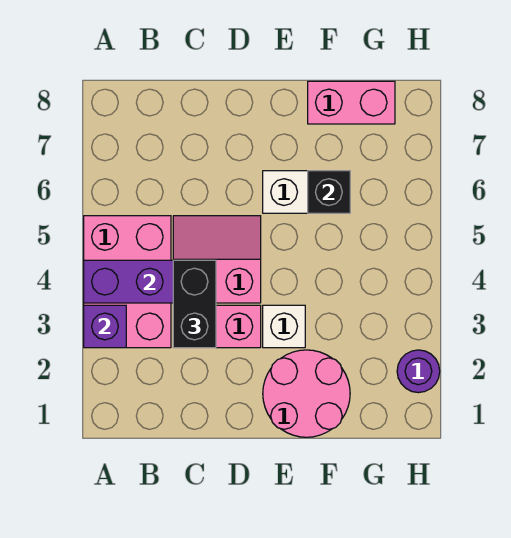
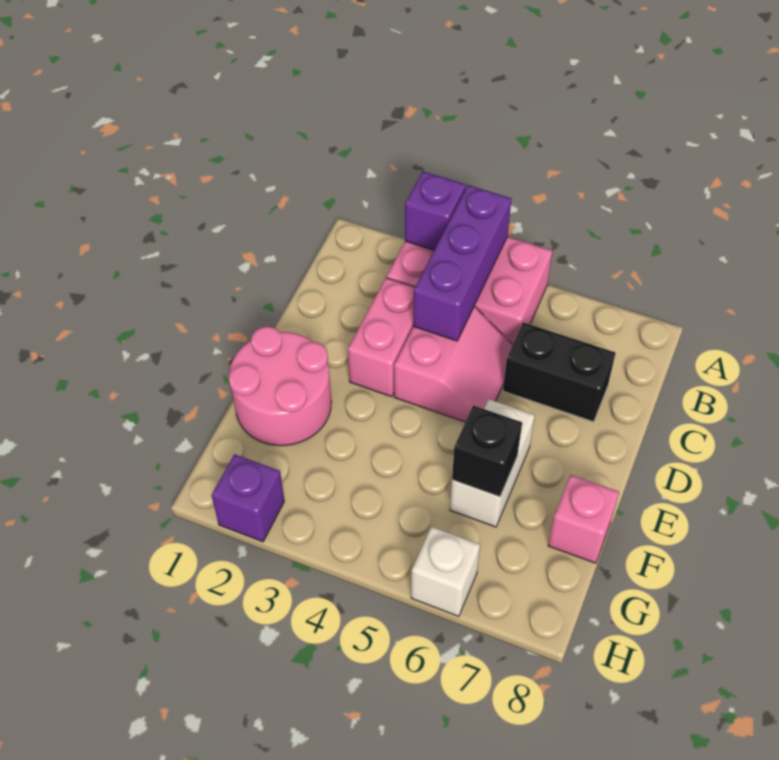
black 1x2 brick [173,260,216,348] -> black 1x2 brick moved to [503,322,615,422]
white 1x1 brick [263,305,305,348] -> white 1x1 brick moved to [411,527,480,616]
pink 1x2 brick [308,81,395,124] -> pink 1x1 brick [548,475,619,563]
purple 1x1 round brick [397,350,440,393] -> purple 1x1 brick [212,454,284,542]

